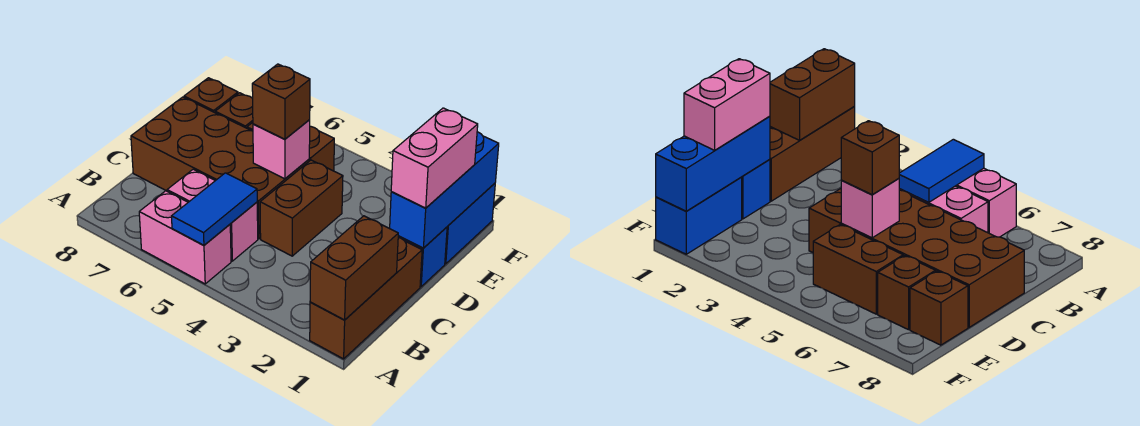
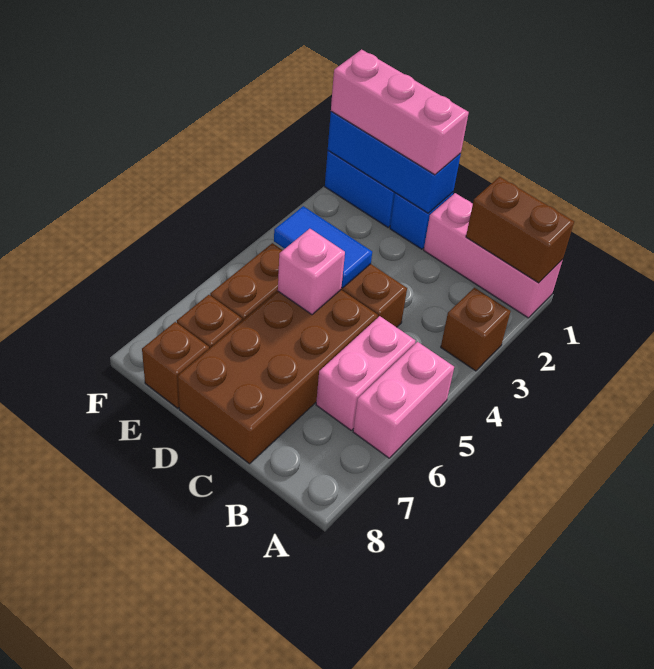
brown 1x3 brick [310,237,422,359] -> pink 1x3 brick [424,193,563,318]
blue 1x2 tile [172,173,257,245] -> blue 1x2 tile moved to [274,206,372,288]
pink 1x2 brick [391,108,478,208] -> pink 1x3 brick [331,49,469,175]
brown 1x1 brick [252,64,310,139] -> brown 1x1 brick moved to [441,288,510,371]

